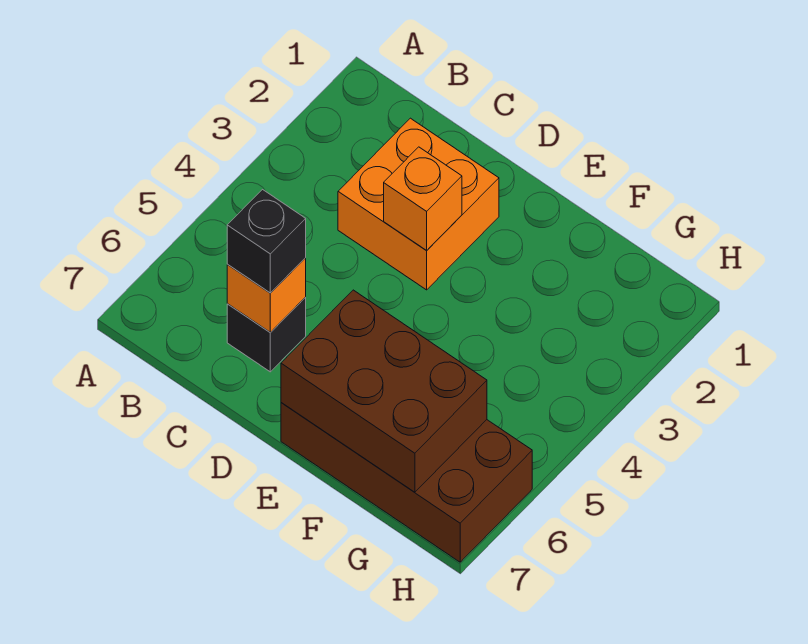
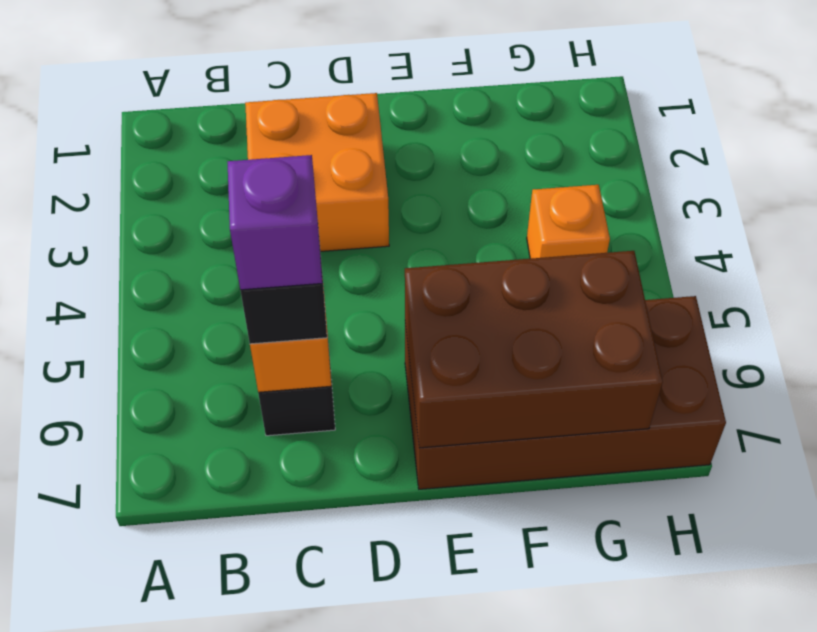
none -> purple 1x1 brick [227,155,322,290]
orange 1x1 brick [384,147,462,251] -> orange 1x1 brick moved to [527,185,610,259]

